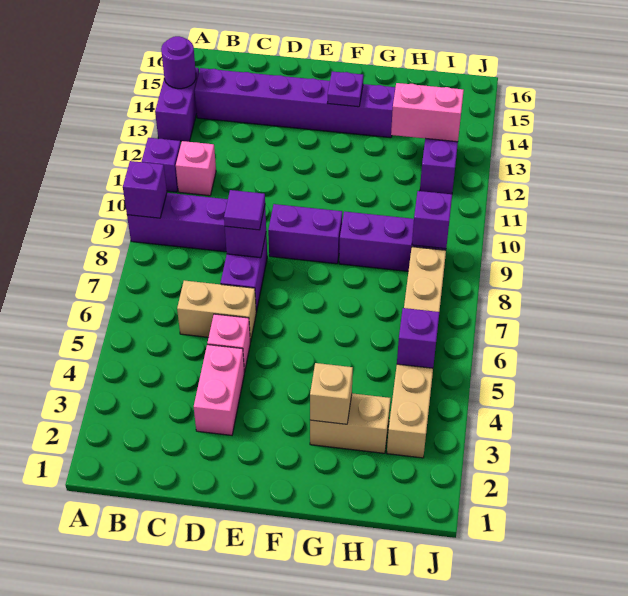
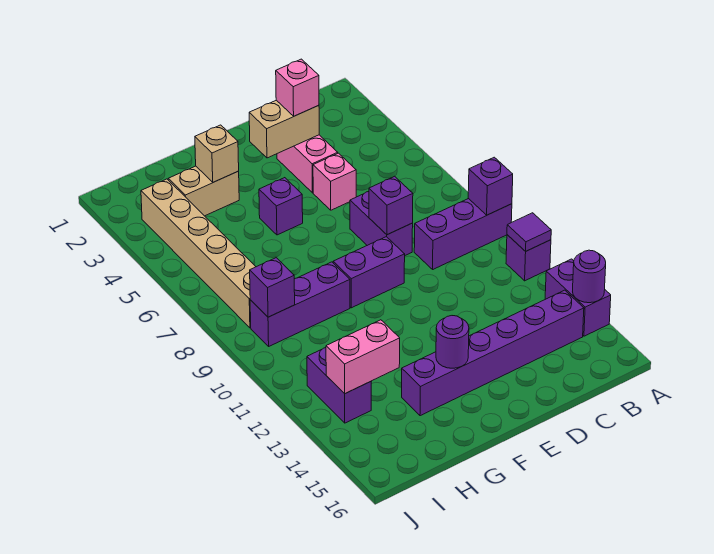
pink 1x1 brick [176,141,216,196] -> pink 1x1 brick moved to [276,59,319,116]
tan 1x2 brick [177,280,256,342] -> tan 1x2 brick moved to [249,100,319,158]
purple 1x1 tile [224,190,265,230] -> purple 1x1 tile moved to [507,213,551,251]
purple 1x1 plate [327,71,363,107] -> purple 1x1 round brick [436,316,469,368]
purple 1x1 brick [397,308,439,368] -> purple 1x1 brick moved to [259,178,303,235]

